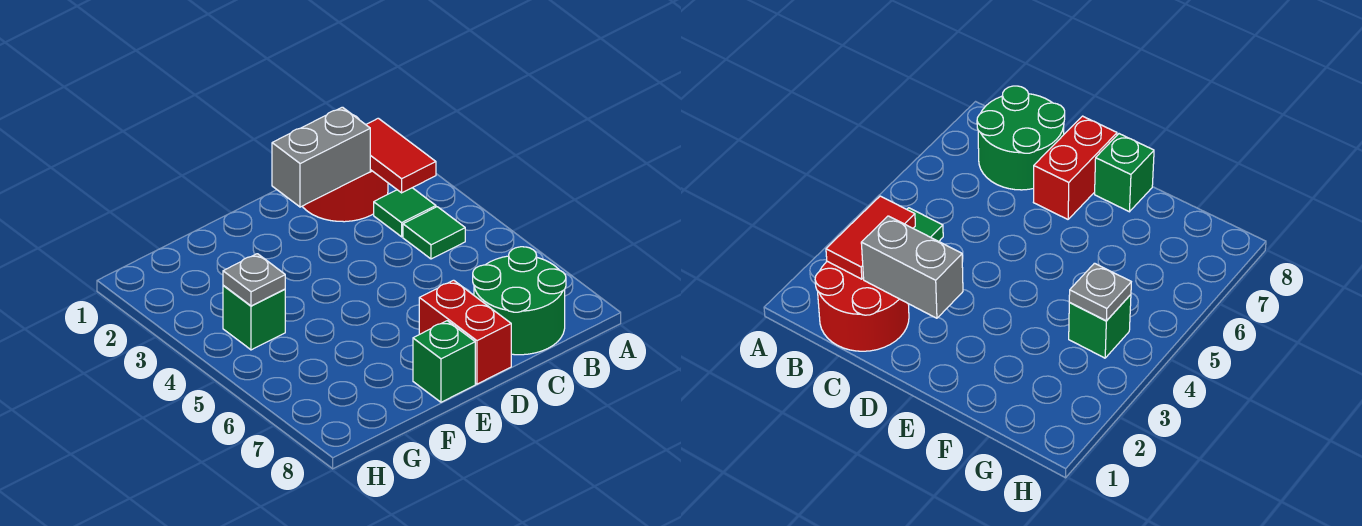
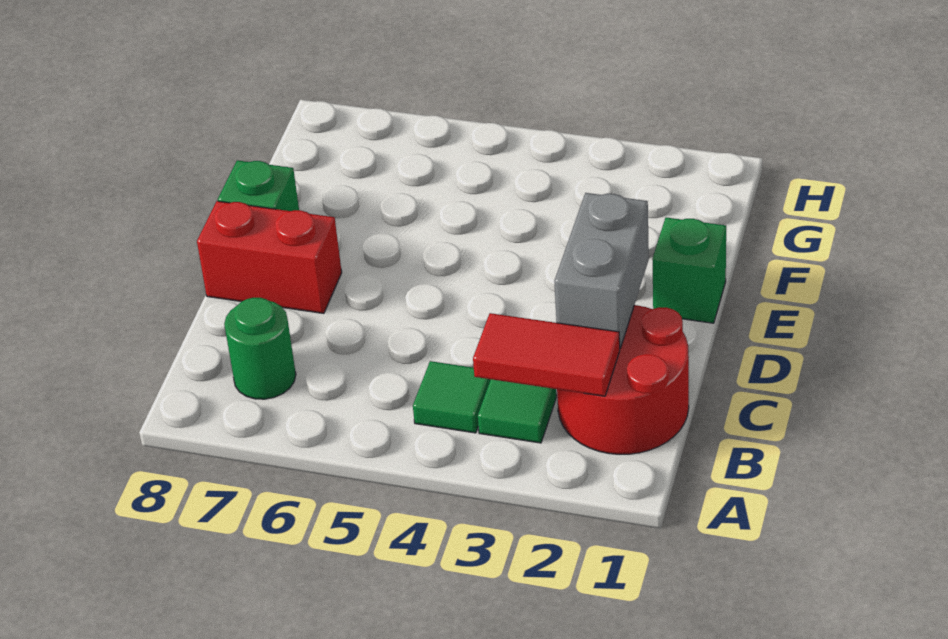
green 2x2 round brick [473,247,566,355] -> green 1x1 round brick [224,298,296,399]
green 1x1 brick [223,285,285,350] -> green 1x1 brick moved to [652,218,726,323]
grey 1x1 plate [223,254,285,306] -> none

